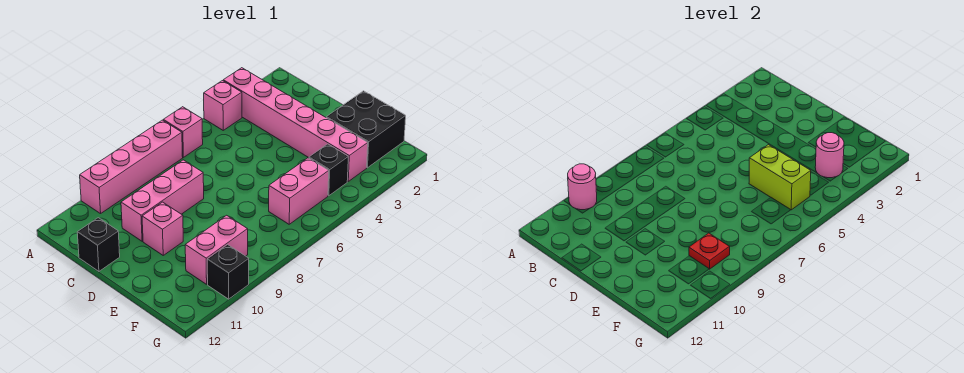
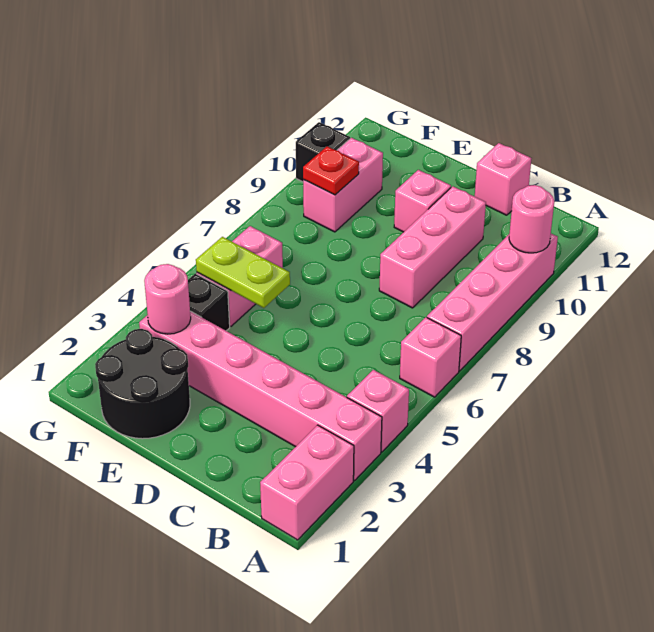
none -> pink 1x2 brick [260,425,354,540]
black 1x1 brick [77,218,120,271] -> pink 1x1 brick [475,143,532,215]
black 2x2 brick [326,91,406,168] -> black 2x2 round brick [95,329,190,439]
lime 1x2 brick [749,145,811,210] -> lime 1x2 plate [196,237,290,308]

